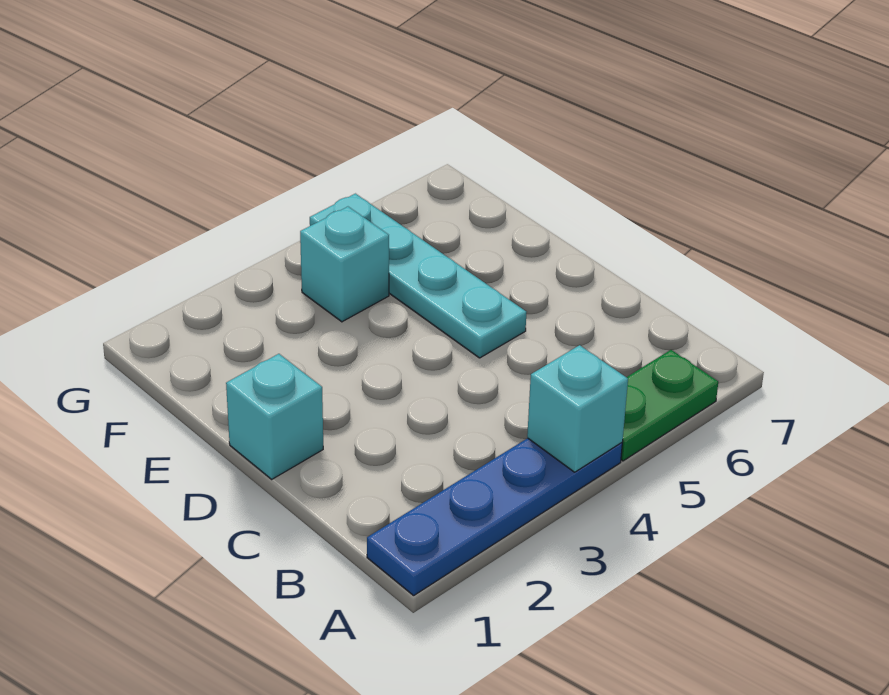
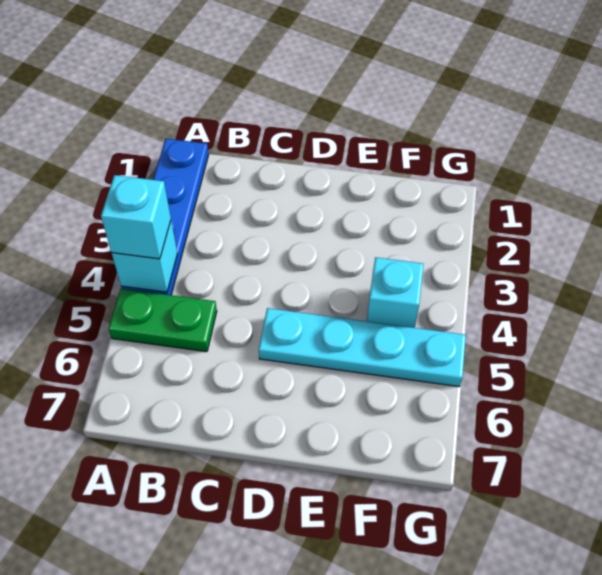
green 1x2 plate [621,350,718,461] -> green 1x2 plate turned to [109,289,217,352]
cyan 1x1 brick [226,354,323,479] -> cyan 1x1 brick moved to [101,175,171,259]

